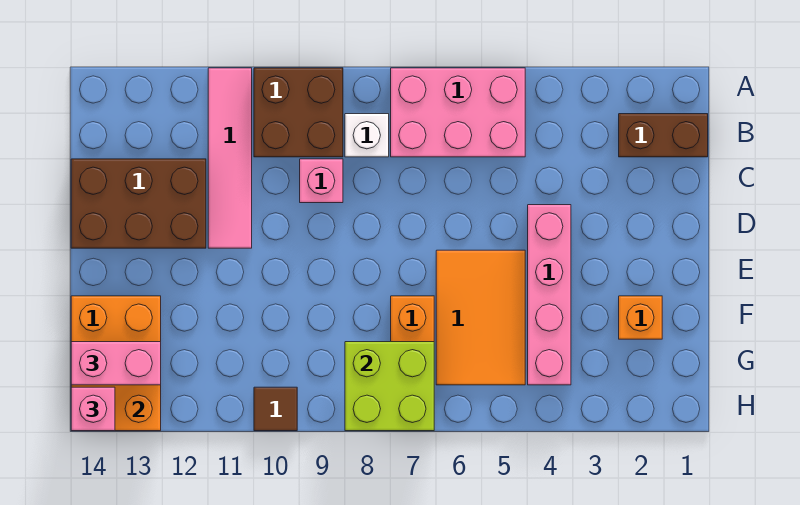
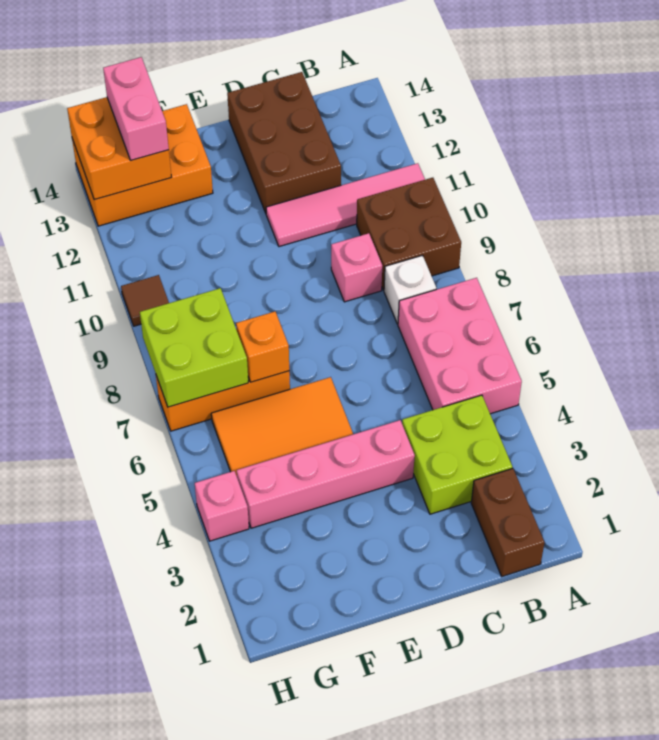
none -> lime 2x2 brick [402,395,512,514]
orange 1x1 brick [619,296,662,339] -> orange 1x1 brick moved to [236,312,289,382]
pink 1x1 brick [71,387,115,431] -> pink 1x1 brick moved to [195,471,249,541]

